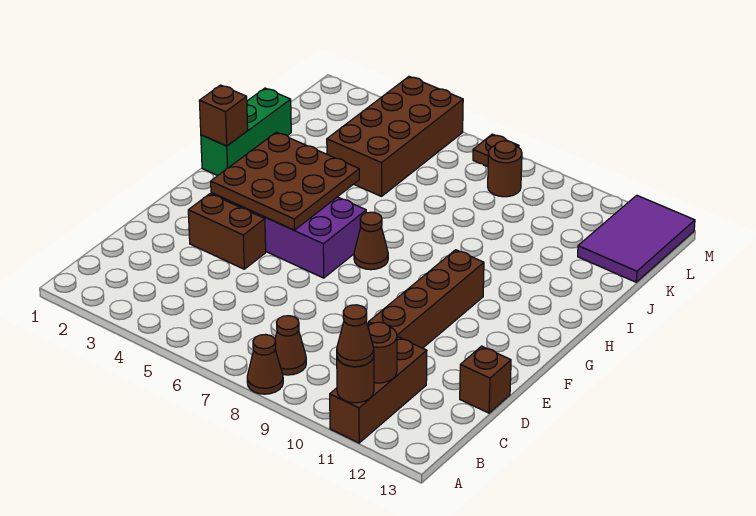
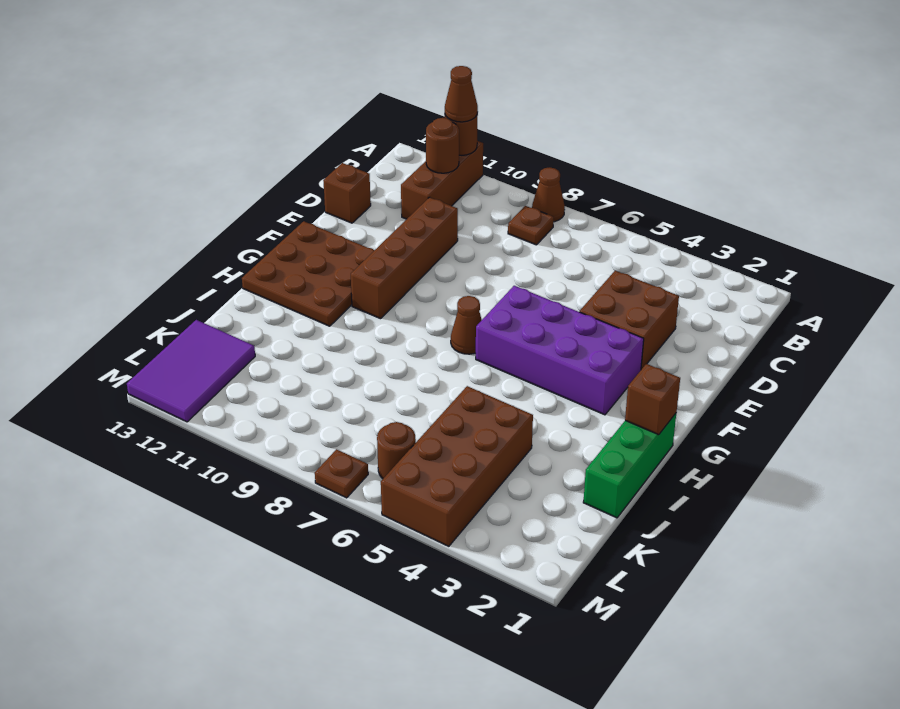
brown 1x1 cone [275,316,306,375] -> brown 1x1 plate [508,206,554,245]
brown 1x2 brick [188,194,266,269] -> brown 2x2 brick [580,271,679,369]
brown 3x3 plate [211,132,359,230] -> brown 3x3 plate moved to [242,221,374,326]
brown 1x1 round brick [488,141,522,197] -> brown 1x1 round brick moved to [377,422,416,479]

